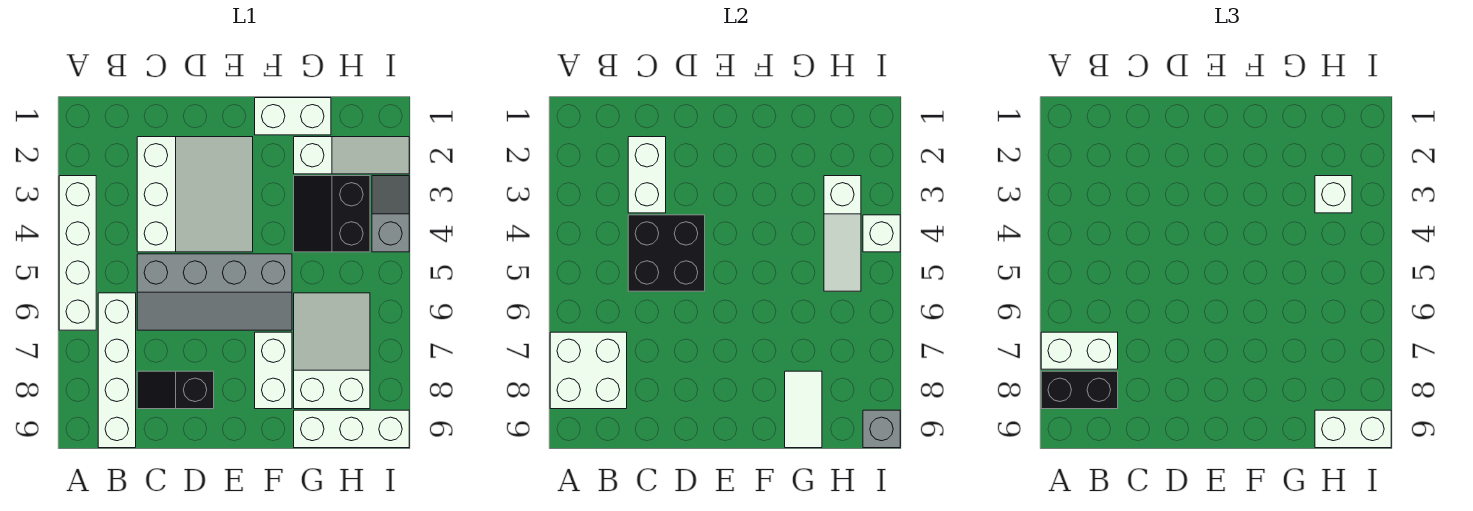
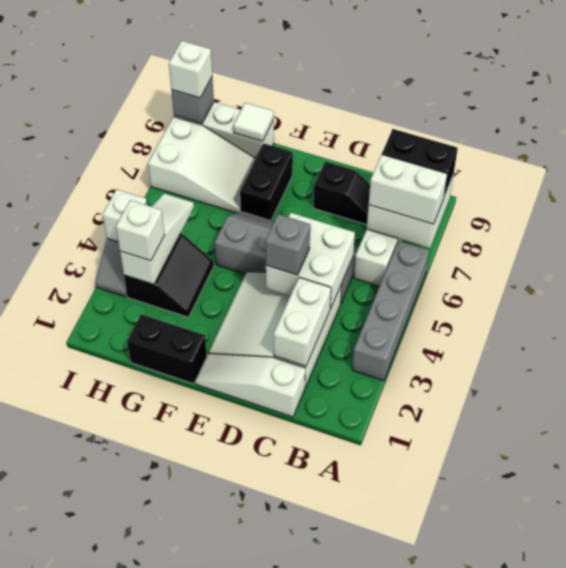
white 1x4 brick [59,176,96,330] -> grey 1x4 brick [352,241,429,381]
black 2x2 brick [628,215,705,291] -> white 2x2 brick [266,213,355,309]
none -> grey 1x1 brick [265,214,310,275]
white 1x2 brick [255,98,331,135] -> black 1x2 brick [127,314,207,384]
white 1x2 brick [255,332,292,409] -> black 1x2 brick [240,144,293,221]
white 1x3 slope [294,137,409,174] -> white 1x3 slope moved to [195,353,305,417]
white 2x3 slope [294,293,370,409] -> white 2x3 slope turned to [148,117,256,213]
white 1x2 tile [785,371,822,448] -> white 1x1 tile [233,103,274,141]
white 1x2 brick [1315,410,1391,448] -> white 1x1 brick [169,41,212,98]

